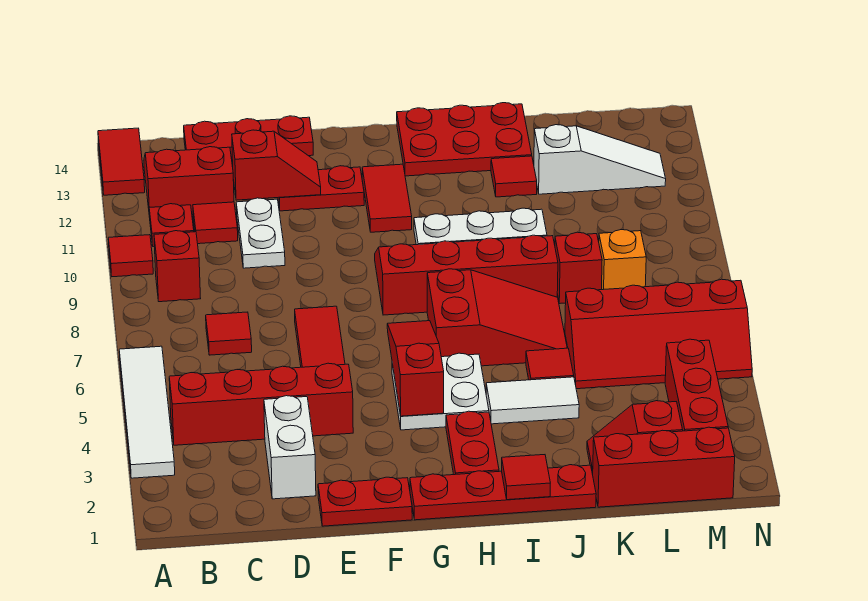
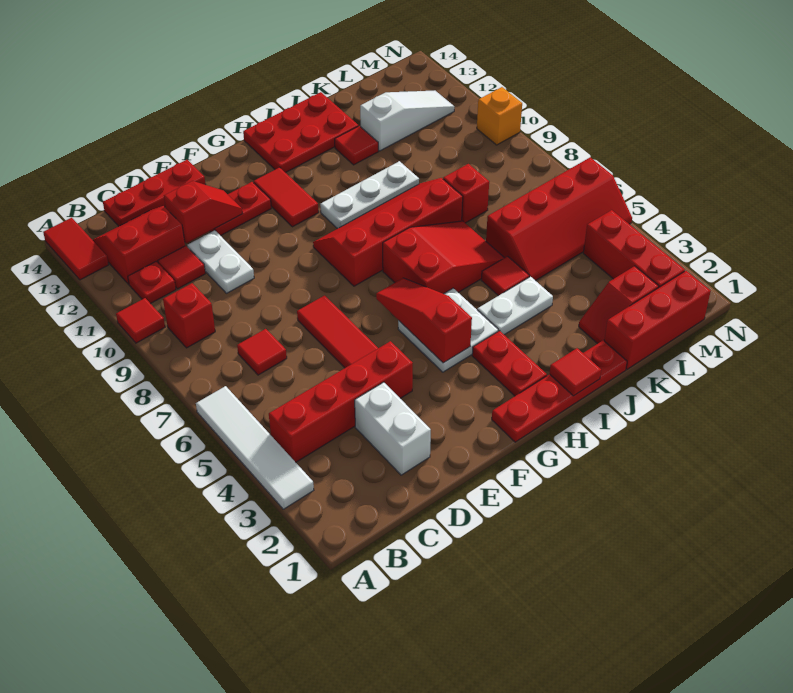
red 1x2 plate [318,477,412,526] -> none
white 1x2 tile [486,377,579,424] -> white 1x2 plate [477,277,553,335]
orange 1x1 brick [599,230,646,290] -> orange 1x1 brick moved to [477,87,522,145]

